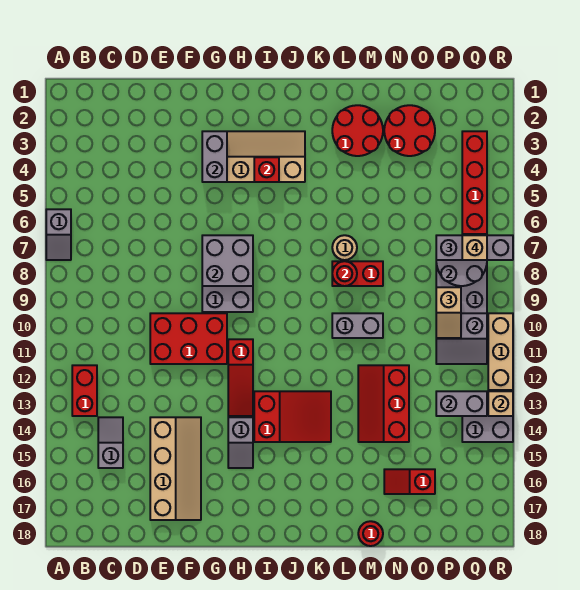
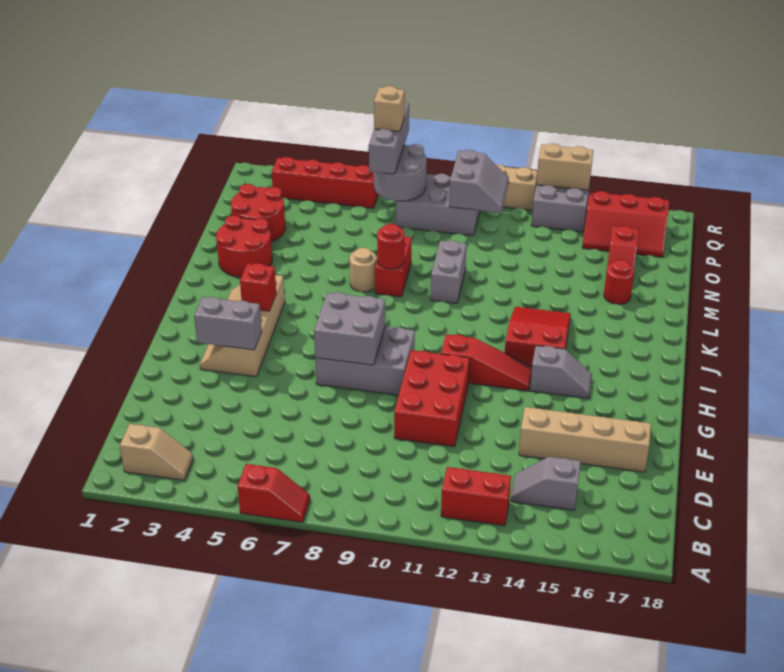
grey 1x2 slope [46,209,71,260] -> red 1x2 slope [238,464,310,522]
red 2x3 slope [358,365,409,442] -> red 2x3 slope moved to [582,191,669,257]
red 1x1 round brick [358,521,383,546] -> red 1x1 round brick moved to [604,260,634,304]
tan 1x2 slope [436,287,461,338] -> tan 1x2 slope moved to [120,424,193,480]
grey 1x2 brick [436,391,487,416] -> none
tan 1x1 brick [488,391,513,416] -> tan 1x2 brick [537,143,593,190]

